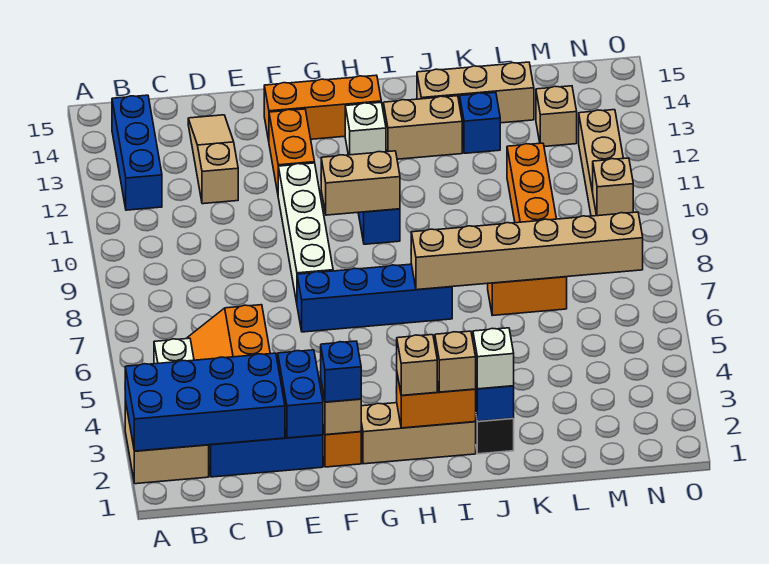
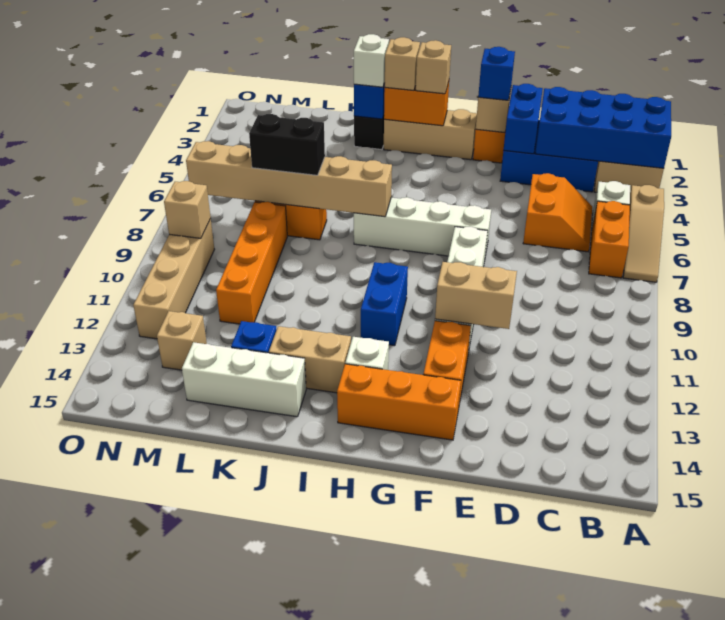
none -> orange 1x2 brick [589,201,630,278]
blue 1x3 brick [112,95,162,210] -> none
tan 1x3 slope [188,115,238,204] -> tan 1x3 slope moved to [623,185,664,282]
blue 1x4 brick [297,264,452,332] -> white 1x4 brick [354,197,491,256]
tan 1x2 brick [321,151,400,215] -> tan 1x2 brick moved to [435,262,517,329]
tan 1x3 brick [417,62,534,123] -> white 1x3 brick [182,342,306,417]
none -> black 1x2 brick [249,114,325,175]

